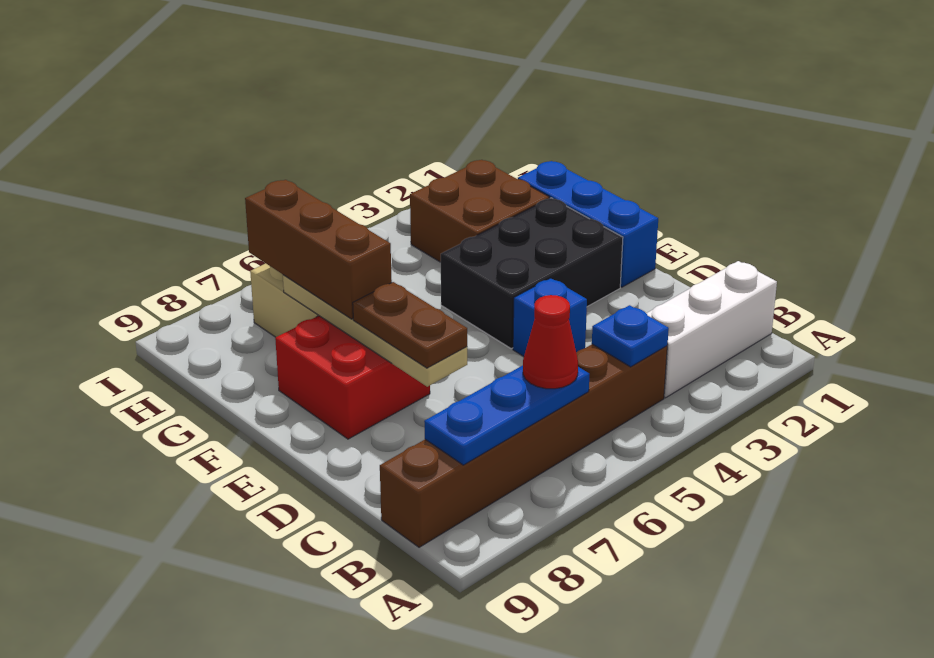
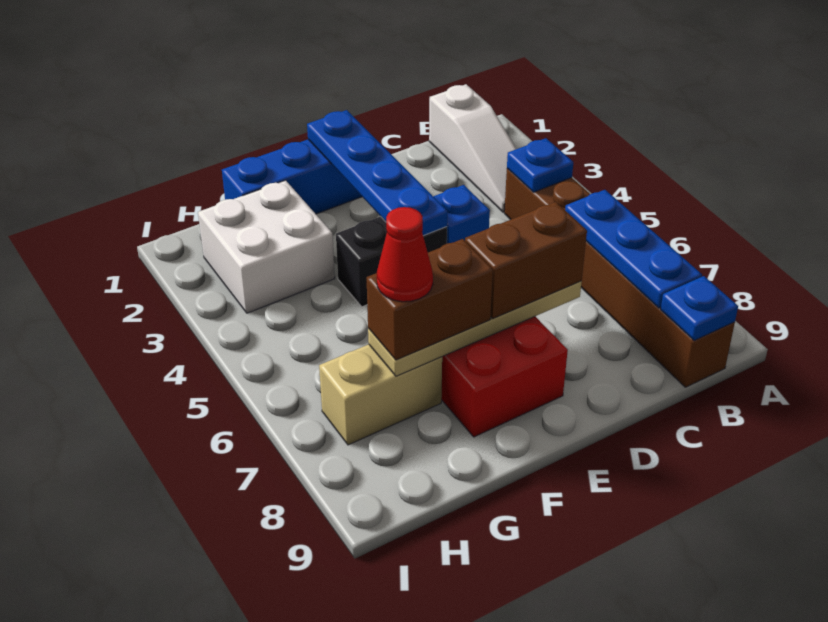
white 1x3 brick [646,261,777,398] -> white 1x3 slope [429,84,516,212]
red 1x1 cone [523,295,578,389] -> red 1x1 cone moved to [377,207,433,302]
none -> blue 1x1 plate [661,276,738,341]
brown 1x2 plate [353,282,467,368] -> brown 1x2 brick [465,202,587,318]
none -> blue 1x4 plate [307,110,447,236]
black 2x3 brick [441,198,623,348] -> black 1x2 brick [336,216,447,307]
brown 1x3 brick [245,180,392,319] -> brown 1x2 brick [367,239,493,360]
brown 2x2 brick [410,160,549,262] -> white 2x2 brick [198,180,335,313]

